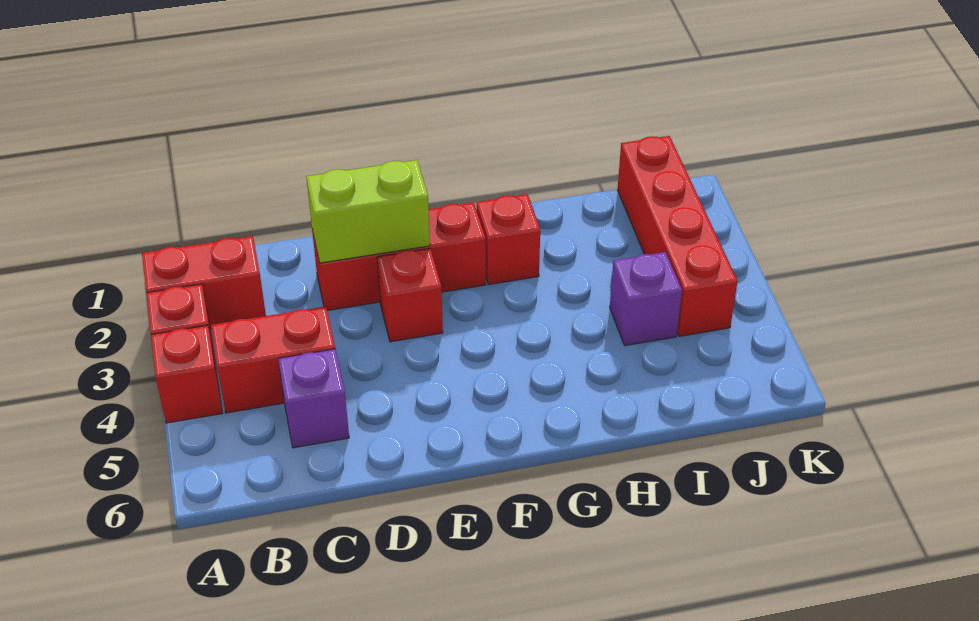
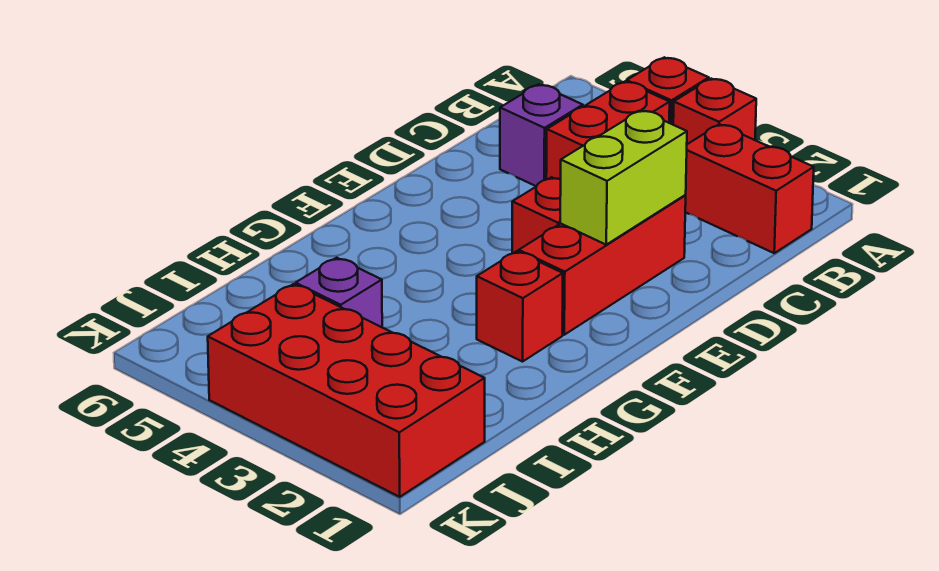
red 1x2 brick [142,236,266,329] -> red 1x2 brick turned to [685,124,814,253]
red 1x4 brick [618,136,738,336] -> red 2x4 brick [208,284,485,497]

